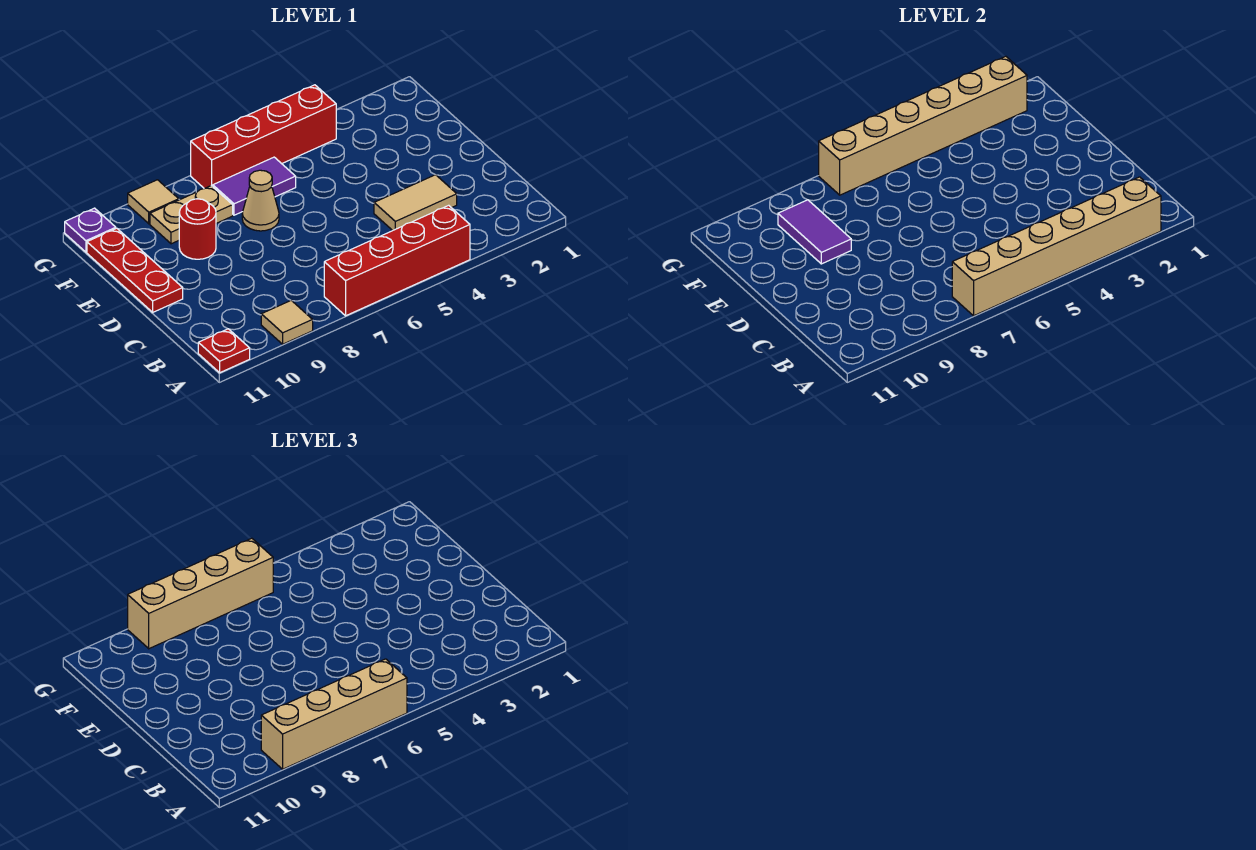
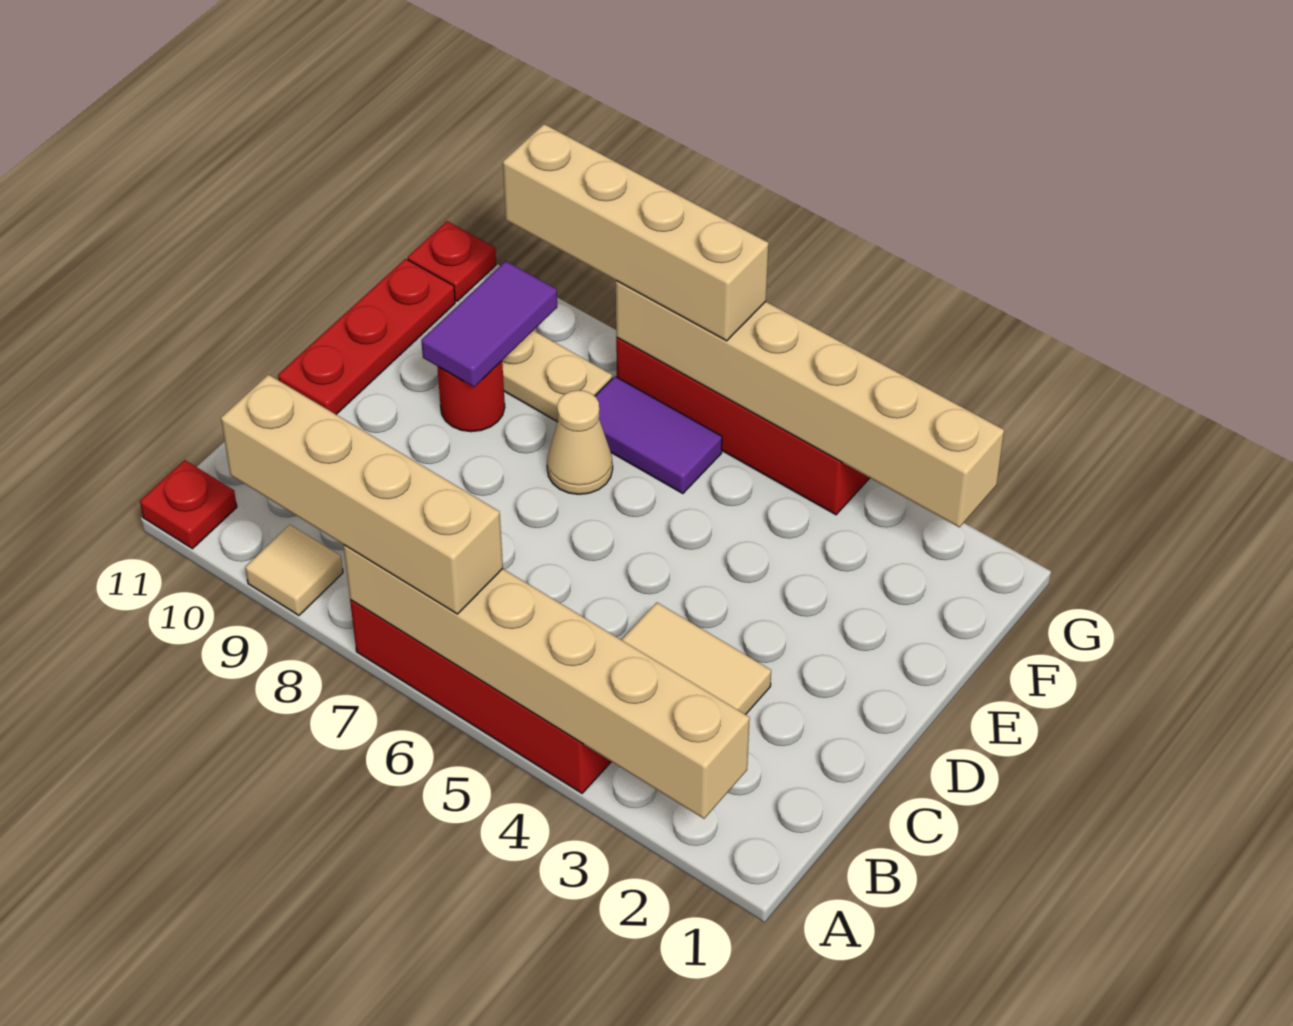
tan 1x1 tile [128,180,179,224] -> none
purple 1x1 plate [65,208,116,252] -> red 1x1 plate [408,221,496,301]

